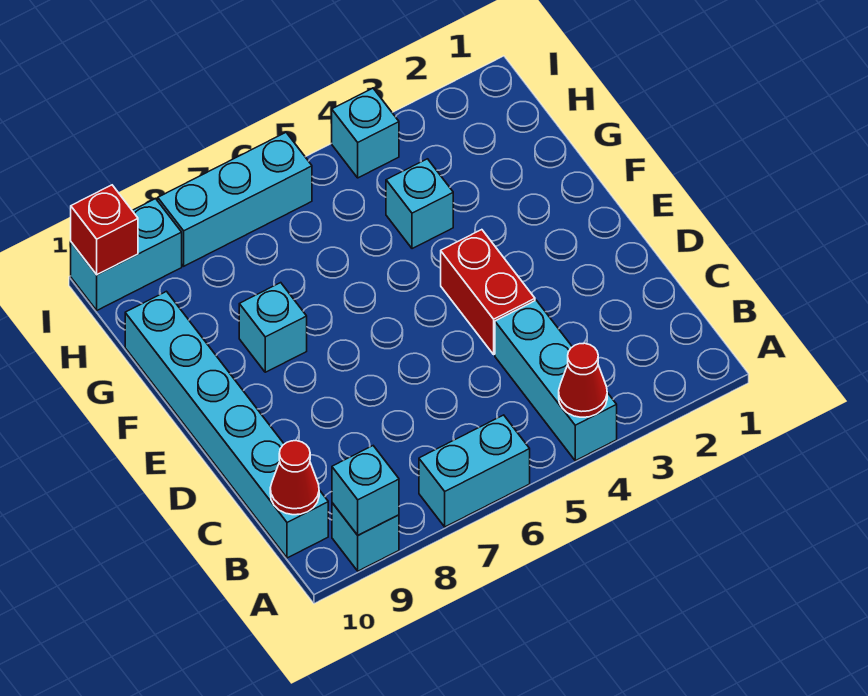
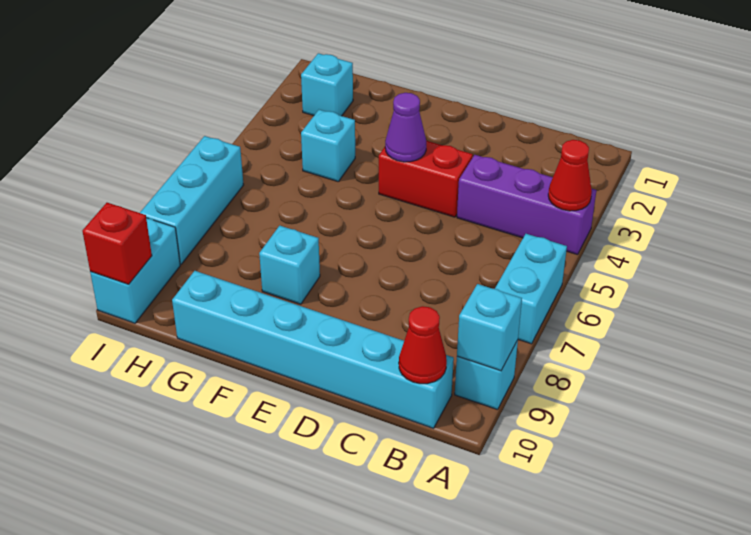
cyan 1x3 brick [495,300,617,461] -> purple 1x3 brick [457,155,596,255]
none -> purple 1x1 cone [385,93,426,162]
cyan 1x1 brick [332,88,399,178] -> cyan 1x1 brick moved to [301,53,353,116]

